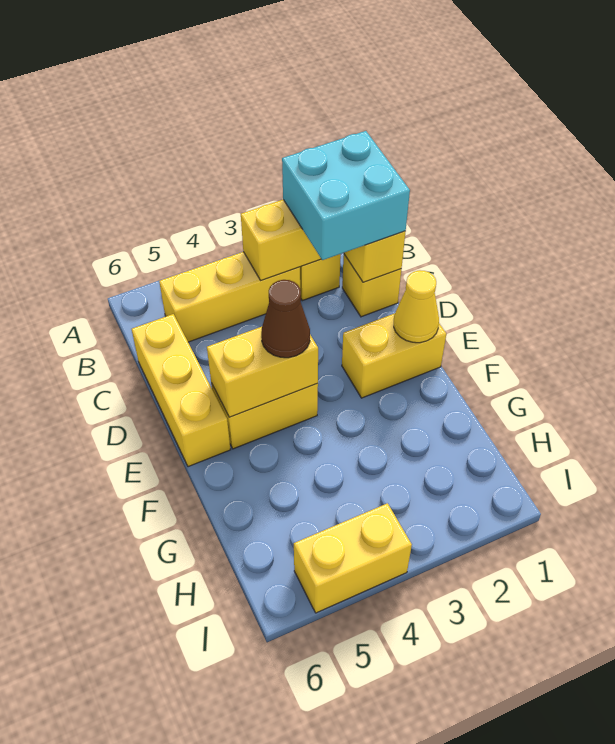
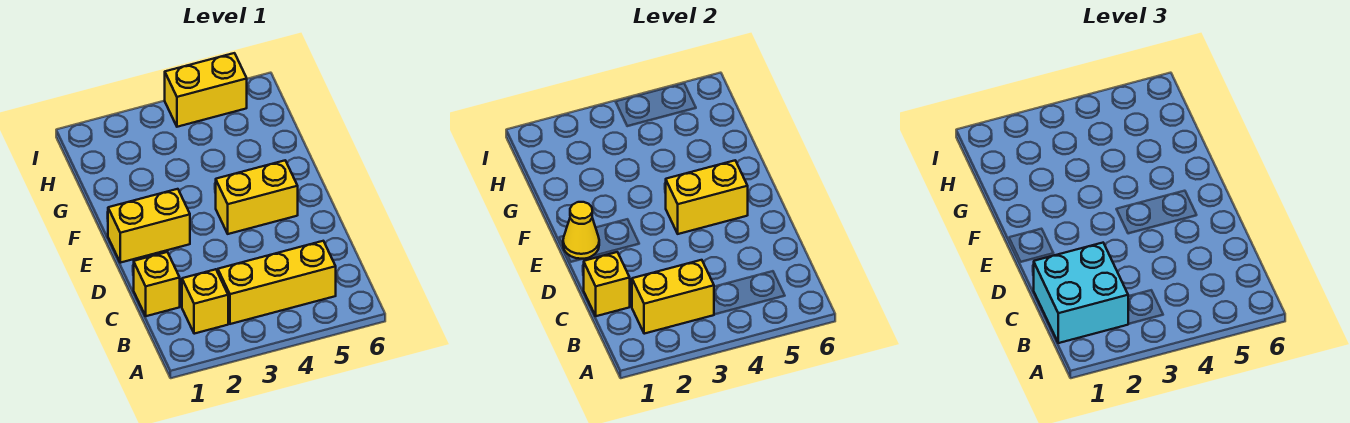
yellow 1x3 brick [132,314,231,467] -> none
brown 1x1 cone [261,280,310,358] -> none

